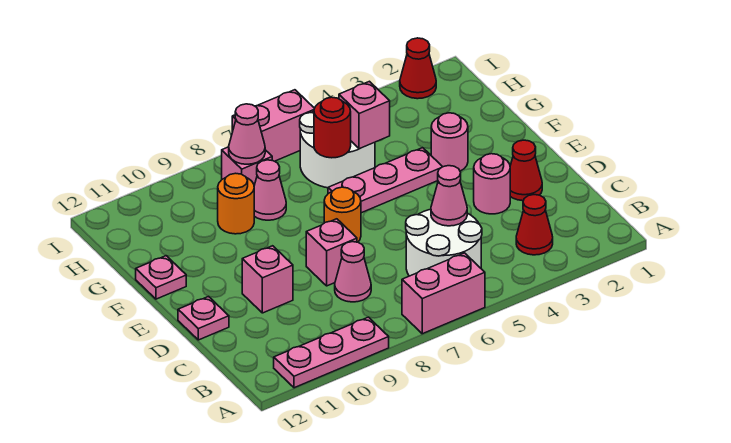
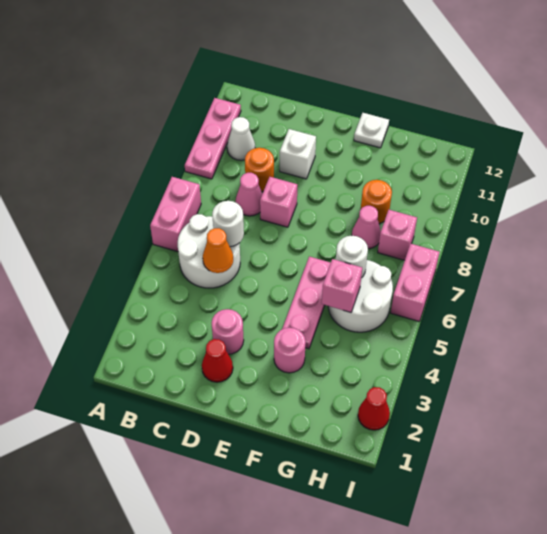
red 1x1 cone [516,195,553,255] -> none
none -> white 1x1 cone [227,117,255,160]
pink 1x1 cone [431,166,467,226] -> orange 1x1 cone [203,228,233,273]
none -> white 1x1 round brick [212,201,244,247]
pink 1x1 brick [242,246,293,313] -> white 1x1 brick [280,129,316,179]
pink 1x1 plate [178,296,229,340] -> none
orange 1x1 round brick [324,187,361,242] -> orange 1x1 round brick moved to [245,148,274,192]
pink 1x1 plate [136,256,186,299] -> white 1x1 plate [354,113,389,148]
red 1x1 round brick [314,97,351,158] -> white 1x1 round brick [336,236,368,278]
pink 1x1 cone [229,104,265,164] -> none

